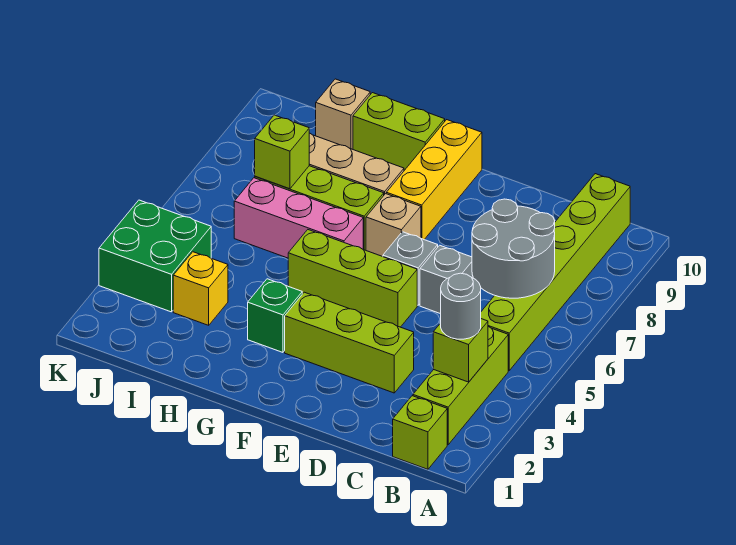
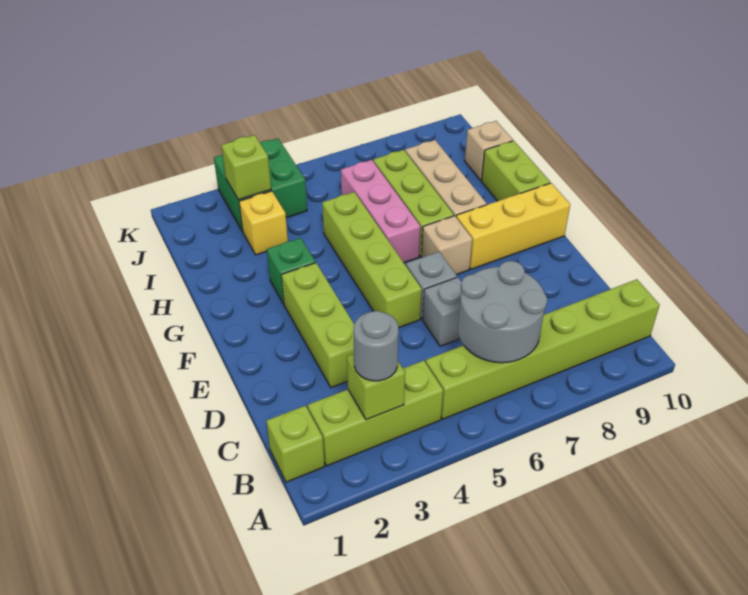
lime 1x3 brick [288,230,417,327] -> lime 1x4 brick [322,192,422,328]
lime 1x1 brick [255,115,309,189] -> lime 1x1 brick moved to [221,135,271,200]

